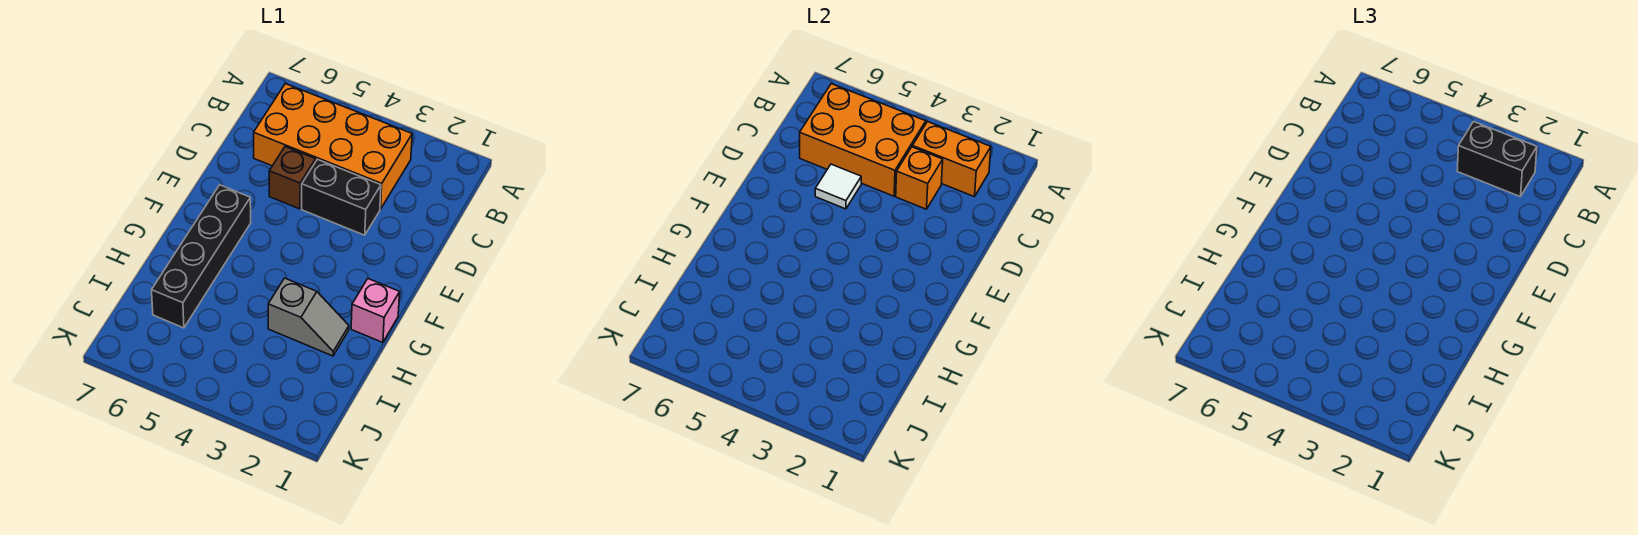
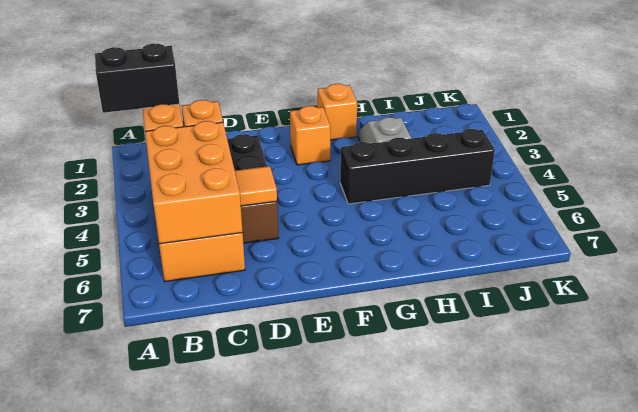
black 1x2 brick [1457,121,1537,197] -> black 1x2 brick turned to [95,43,179,113]
white 1x1 tile [815,164,861,209] -> orange 1x1 tile [235,166,277,206]
none -> orange 1x1 brick [290,106,330,165]
black 1x4 brick [152,185,251,328] -> black 1x4 brick moved to [340,129,495,204]
pink 1x1 brick [351,279,400,342] -> orange 1x1 brick [318,84,357,140]

